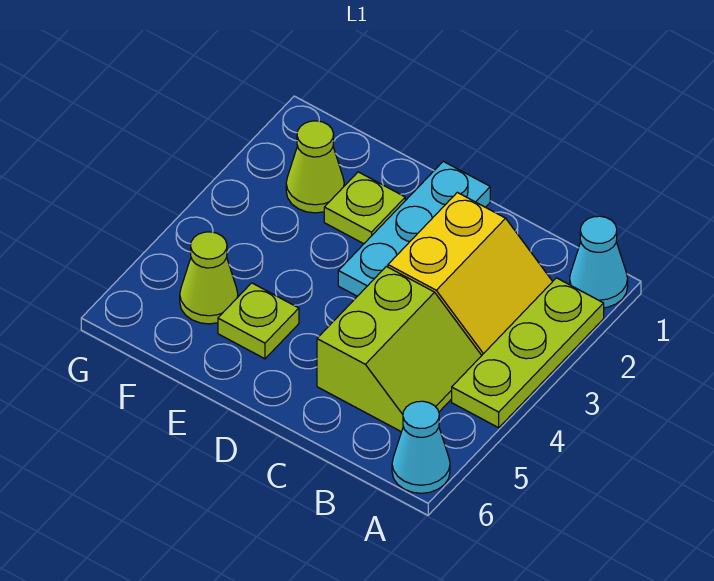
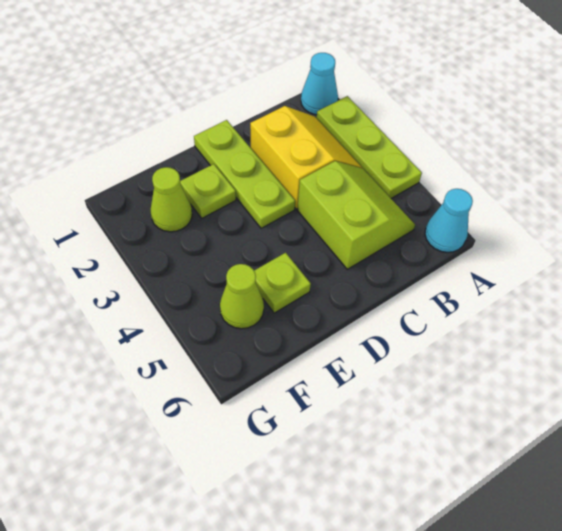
cyan 1x3 plate [338,161,490,296] -> lime 1x3 plate [194,120,295,228]

